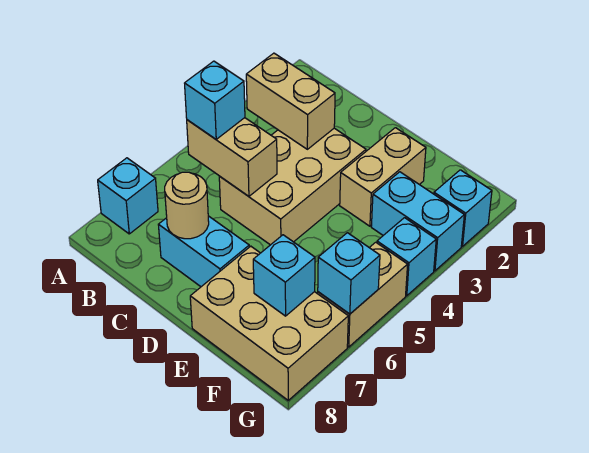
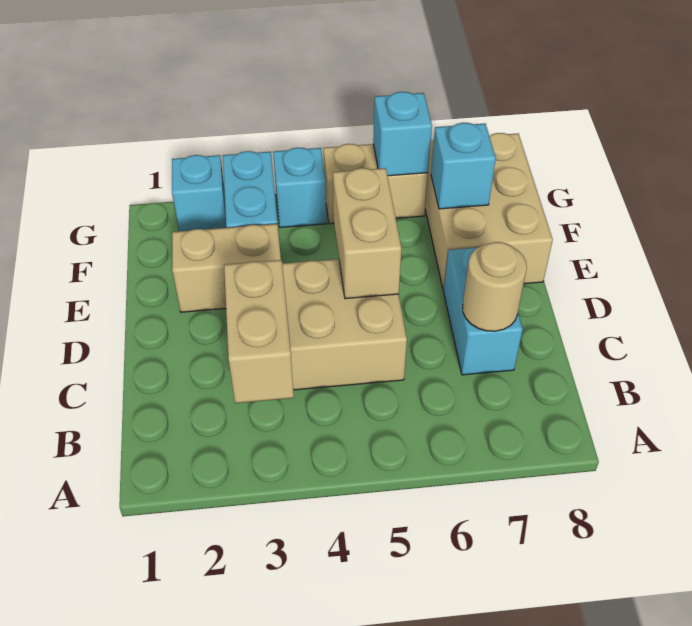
cyan 1x1 brick [98,158,158,234] -> none
tan 1x2 brick [187,118,277,196] -> tan 1x2 brick moved to [333,168,401,299]
cyan 1x1 brick [185,61,245,139] -> none

